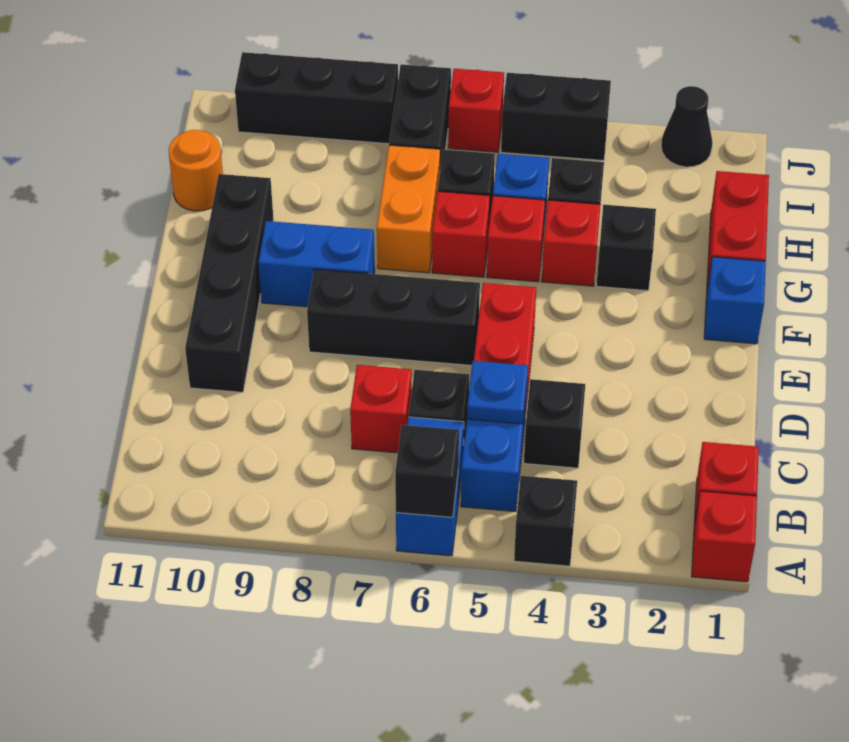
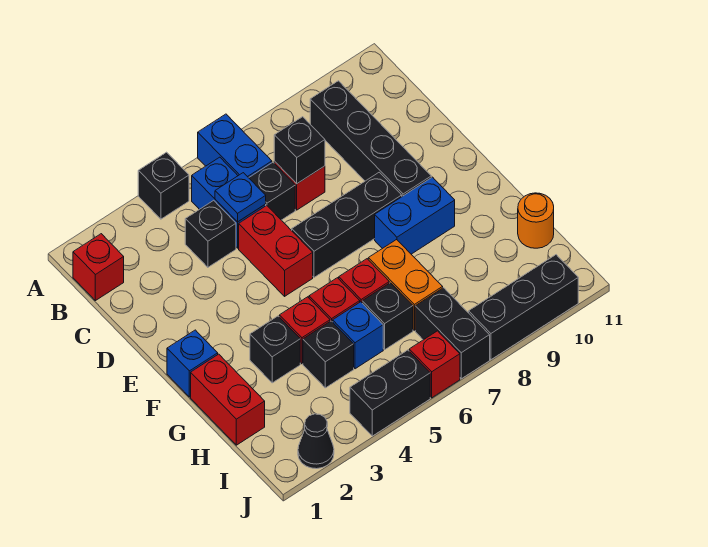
red 1x1 brick [692,491,757,582] -> none
black 1x1 brick [395,425,459,517] -> black 1x1 brick moved to [274,117,325,184]
black 1x4 brick [185,174,274,392] -> black 1x4 brick moved to [310,81,431,196]

